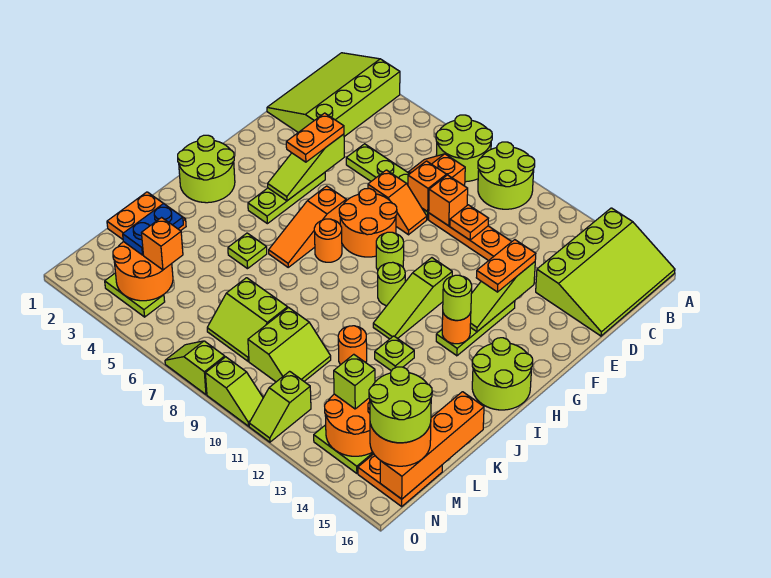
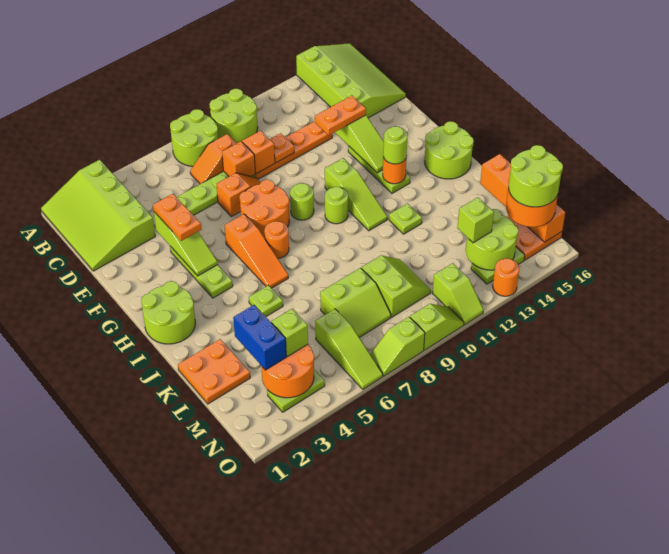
orange 1x2 plate [476,240,536,292] -> orange 1x2 plate turned to [315,96,366,135]
orange 1x1 round brick [338,326,367,365] -> orange 1x1 round brick moved to [493,259,519,296]
blue 1x2 plate [123,203,183,255] -> blue 1x2 brick [233,305,286,370]
orange 1x1 brick [142,218,183,270] -> lime 1x1 brick [271,309,308,357]
none -> lime 1x3 slope [315,309,383,389]
orange 2x2 round brick [325,394,372,456] -> lime 2x2 round brick [466,209,518,270]

